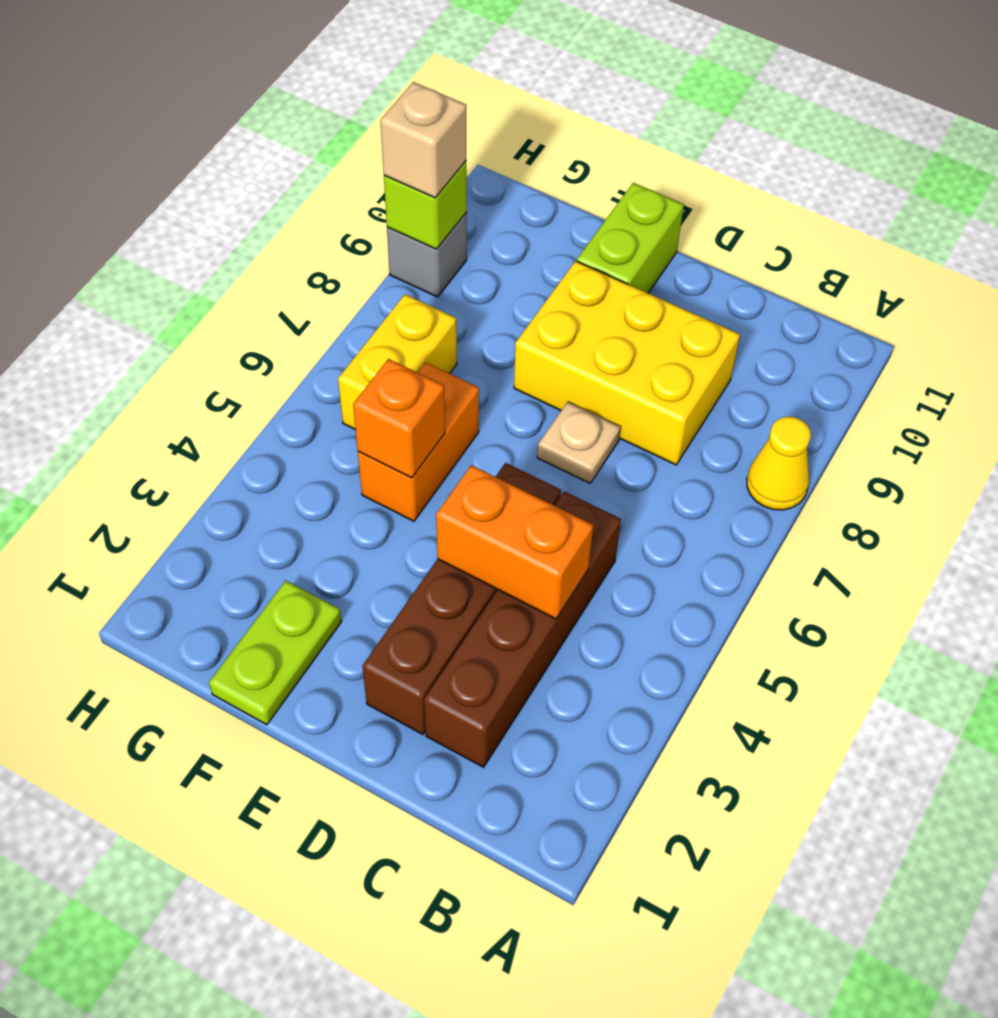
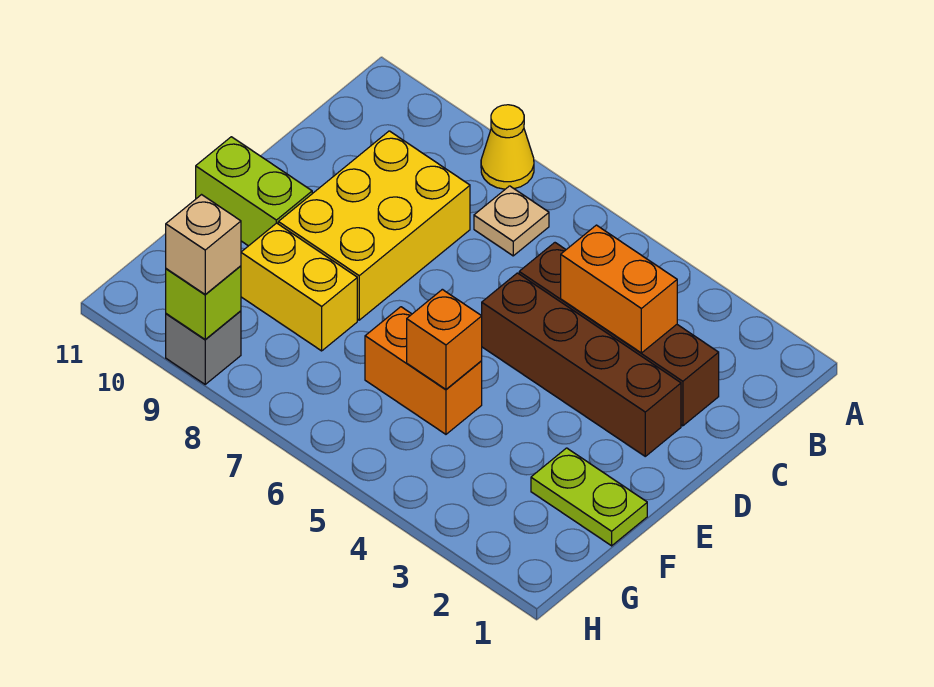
orange 1x2 brick [436,465,593,619] -> orange 1x2 brick turned to [561,225,677,353]
tan 1x1 plate [537,402,621,483] -> tan 1x1 plate moved to [474,186,549,256]
yellow 1x2 brick [338,294,457,430] -> yellow 1x2 brick moved to [241,223,357,351]

